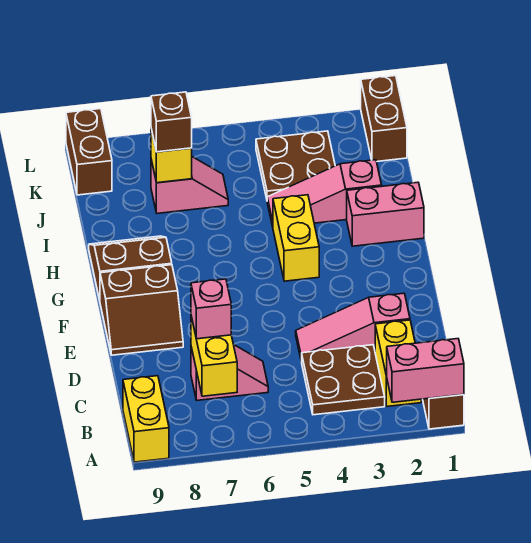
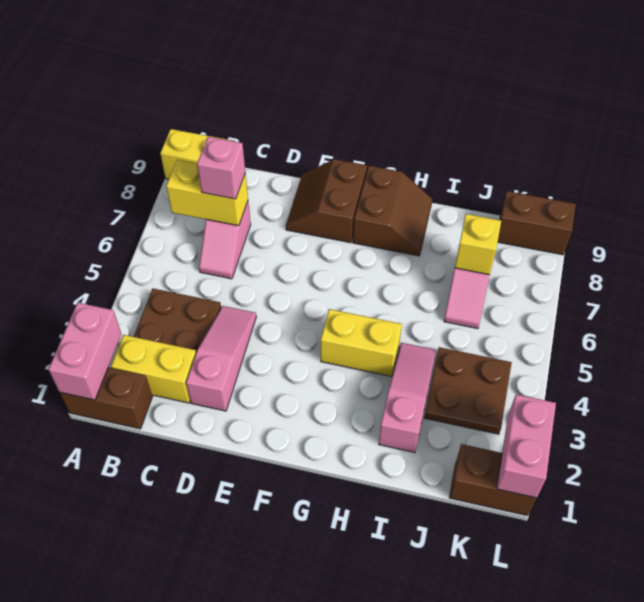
pink 1x2 brick [347,182,424,246] -> pink 1x2 brick moved to [497,394,556,498]
brown 1x1 brick [151,92,192,152] -> none

